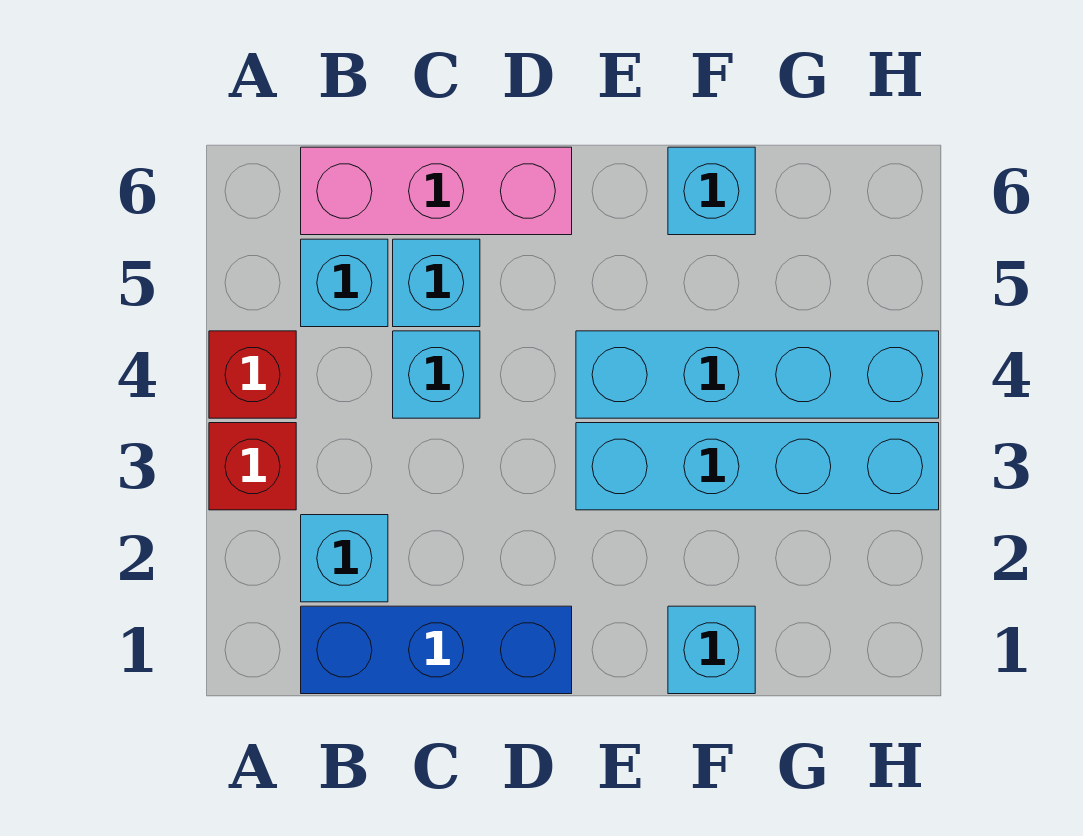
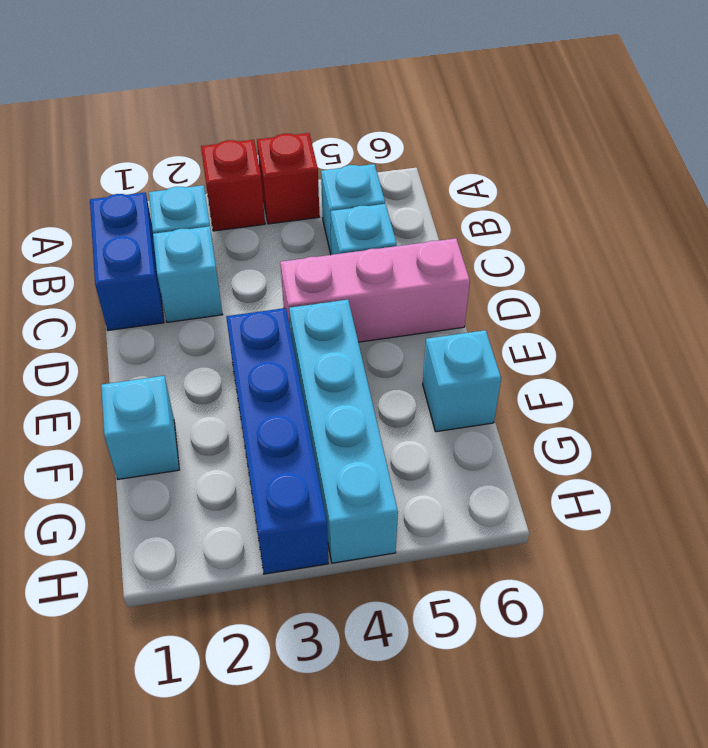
blue 1x3 brick [301,606,572,694] -> blue 1x2 brick [90,192,164,330]
pink 1x3 brick [301,147,572,235] -> pink 1x3 brick turned to [280,238,470,342]
cyan 1x1 brick [393,331,480,418] -> cyan 1x1 brick moved to [153,226,223,322]
cyan 1x4 brick [576,423,939,510] -> blue 1x4 brick [226,308,328,574]

